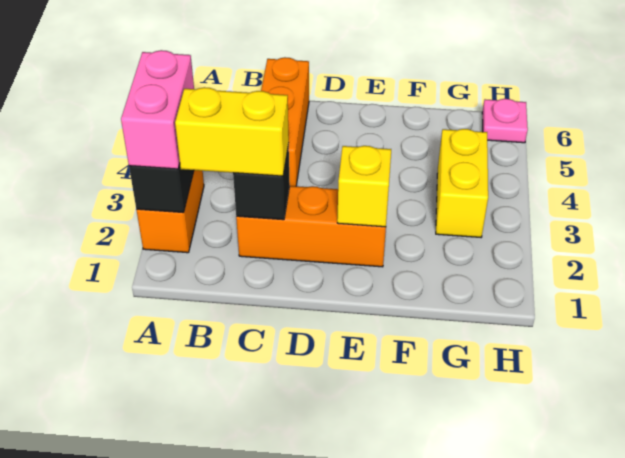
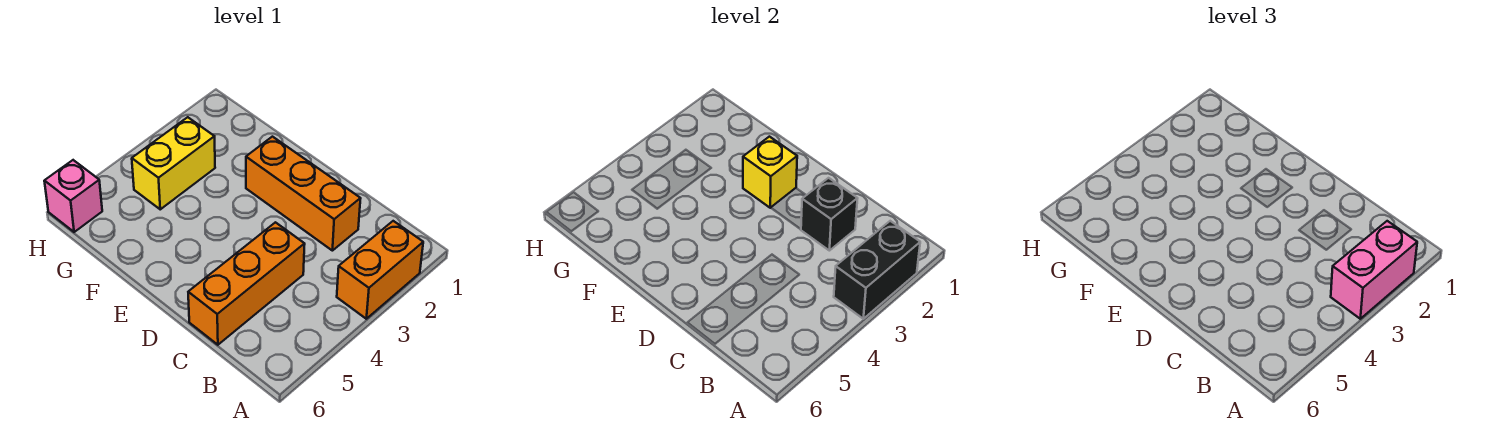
yellow 1x2 brick [175,87,289,176] -> none
pink 1x1 plate [482,99,528,143] -> pink 1x1 brick [44,160,102,232]

